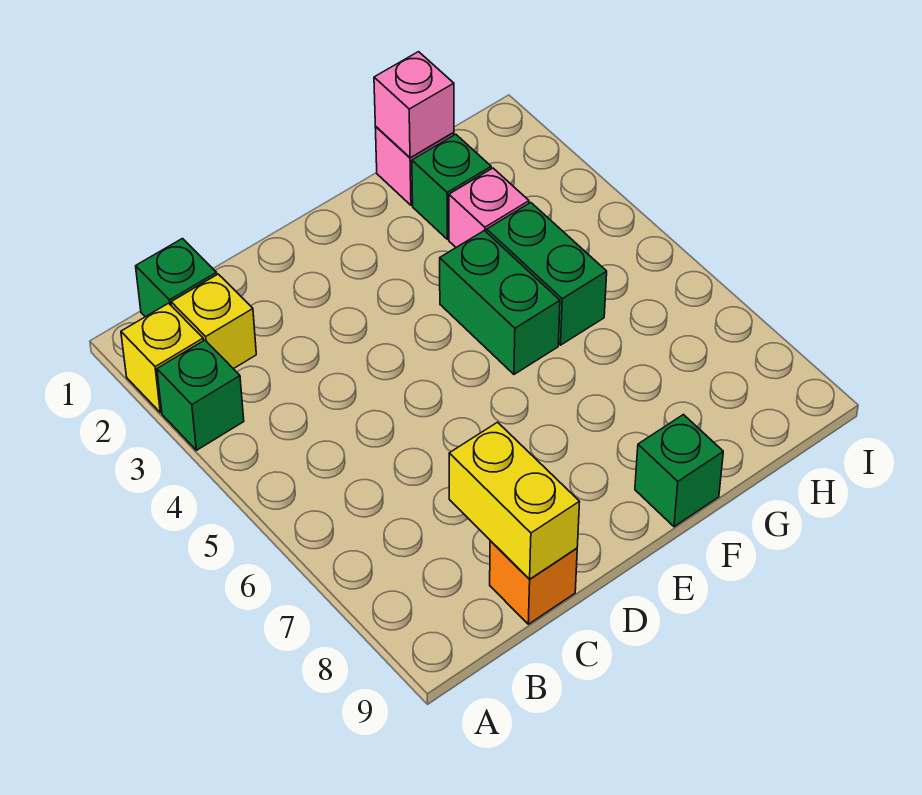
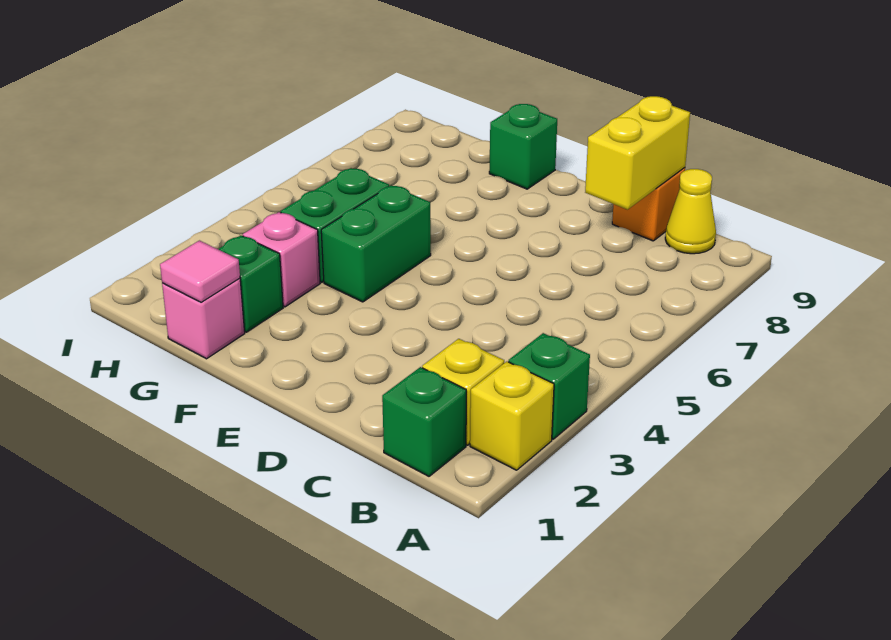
none -> yellow 1x1 cone [665,169,716,254]
pink 1x1 brick [374,52,454,158] -> pink 1x1 tile [160,241,240,302]

